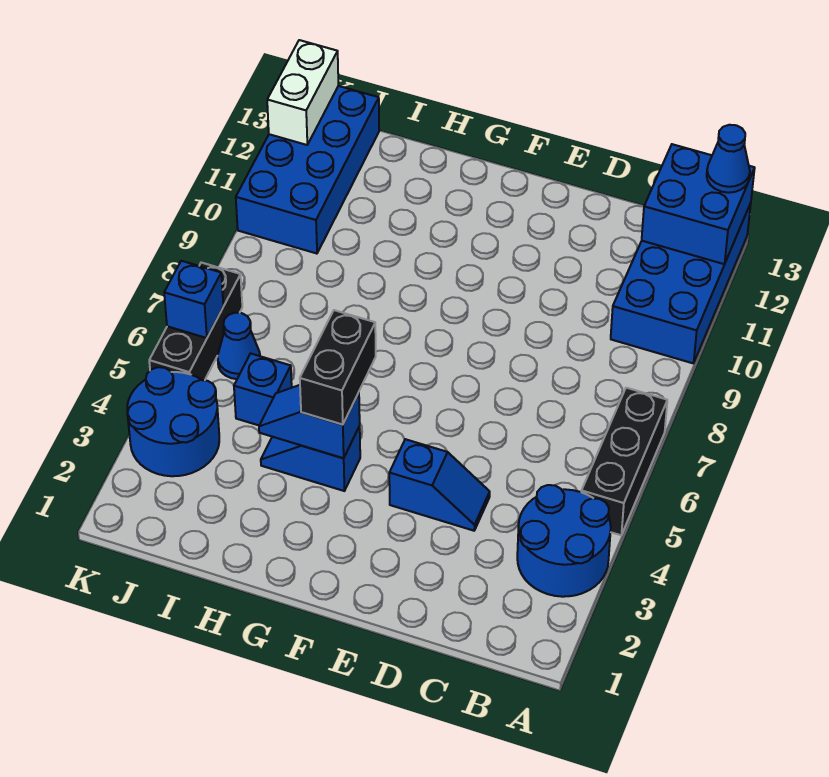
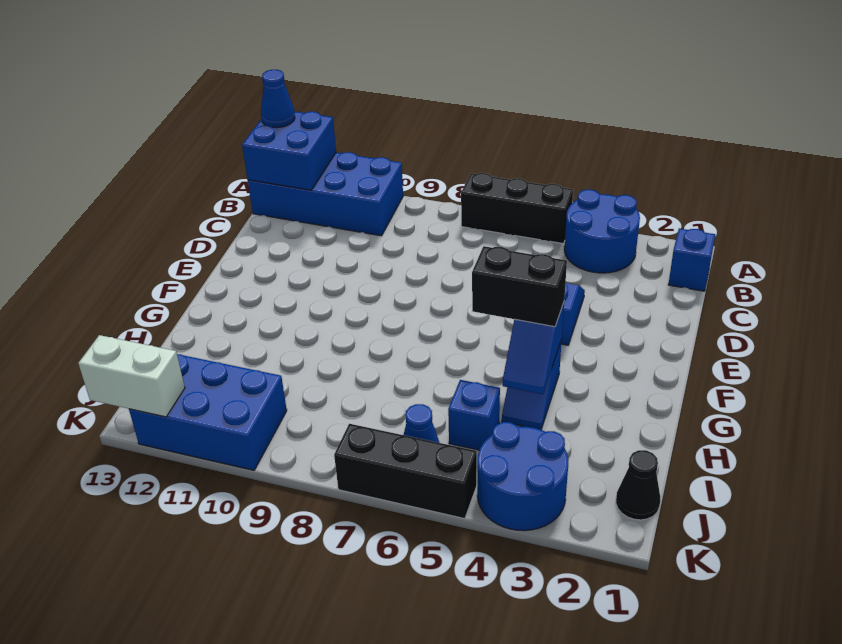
none -> black 1x1 cone [616,450,660,520]
blue 2x4 brick [236,86,379,254] -> blue 2x3 brick [129,354,287,470]
blue 1x1 brick [164,261,223,338] -> blue 1x1 brick moved to [668,228,715,291]

